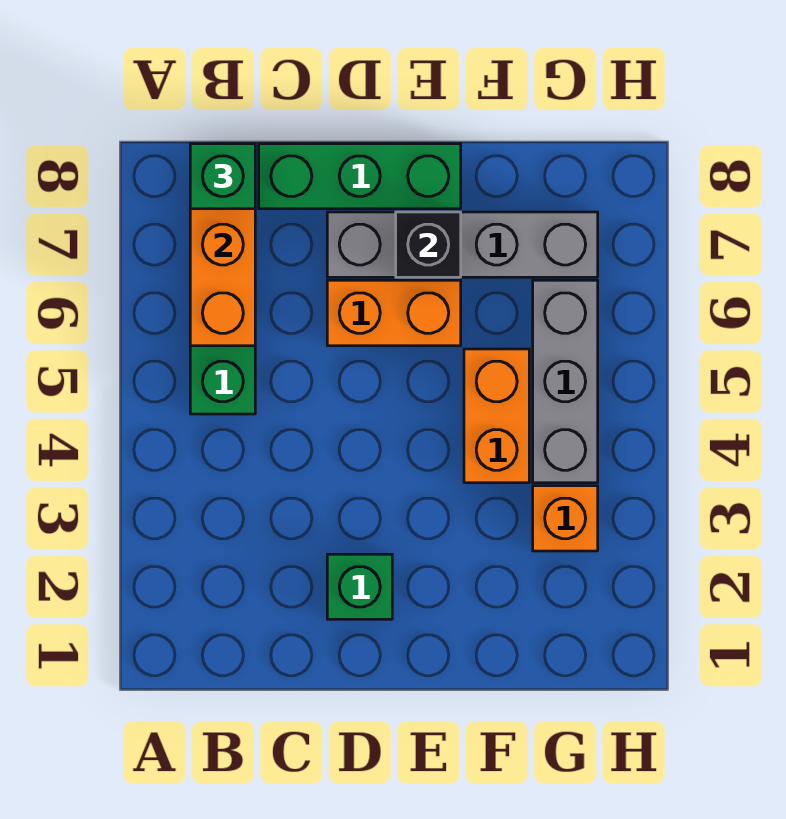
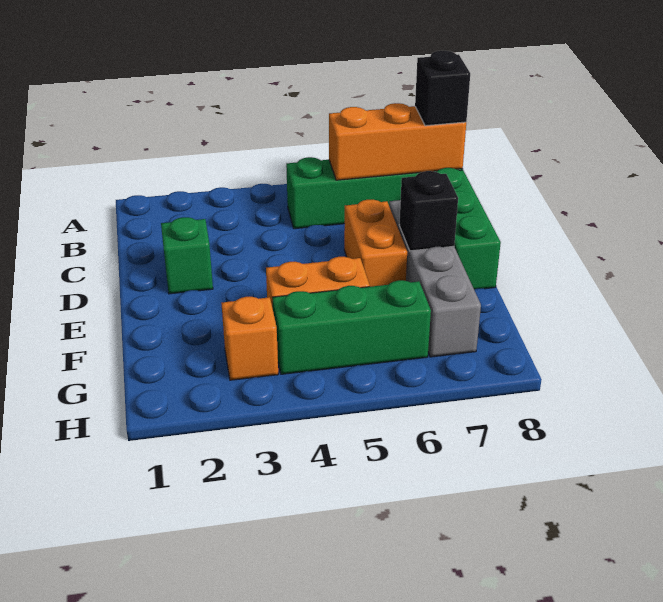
green 1x1 brick [190,144,255,209] -> black 1x1 brick [415,51,470,126]
grey 1x3 brick [533,280,598,483] -> green 1x3 brick [272,280,431,374]

